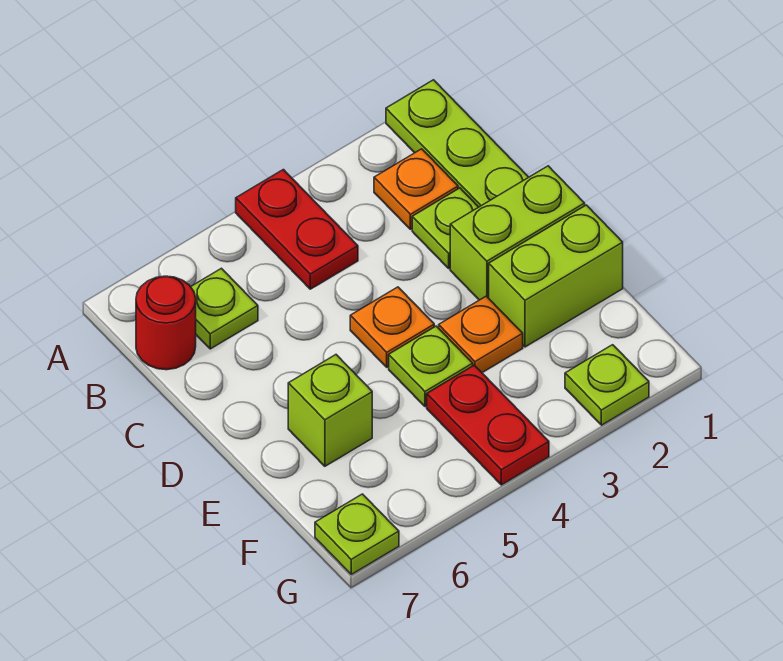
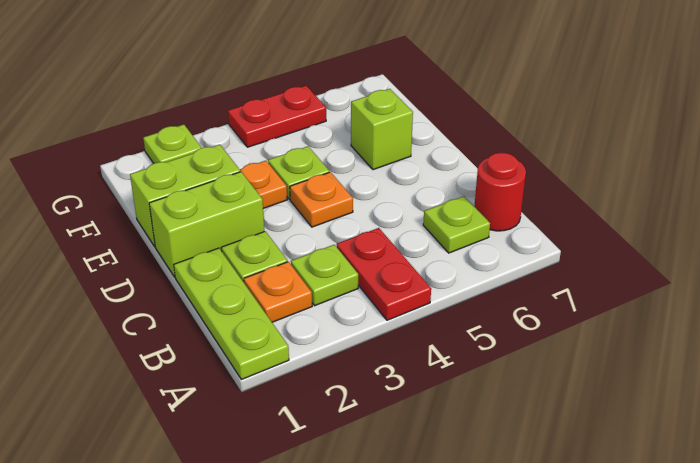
red 1x2 plate [427,365,549,485] -> red 1x2 plate turned to [228,86,326,147]
lime 1x1 plate [315,494,399,574] -> lime 1x1 plate moved to [291,245,358,306]

